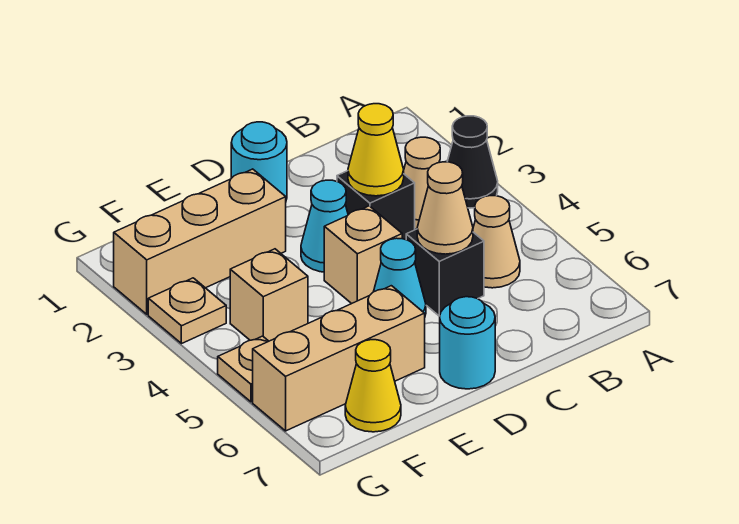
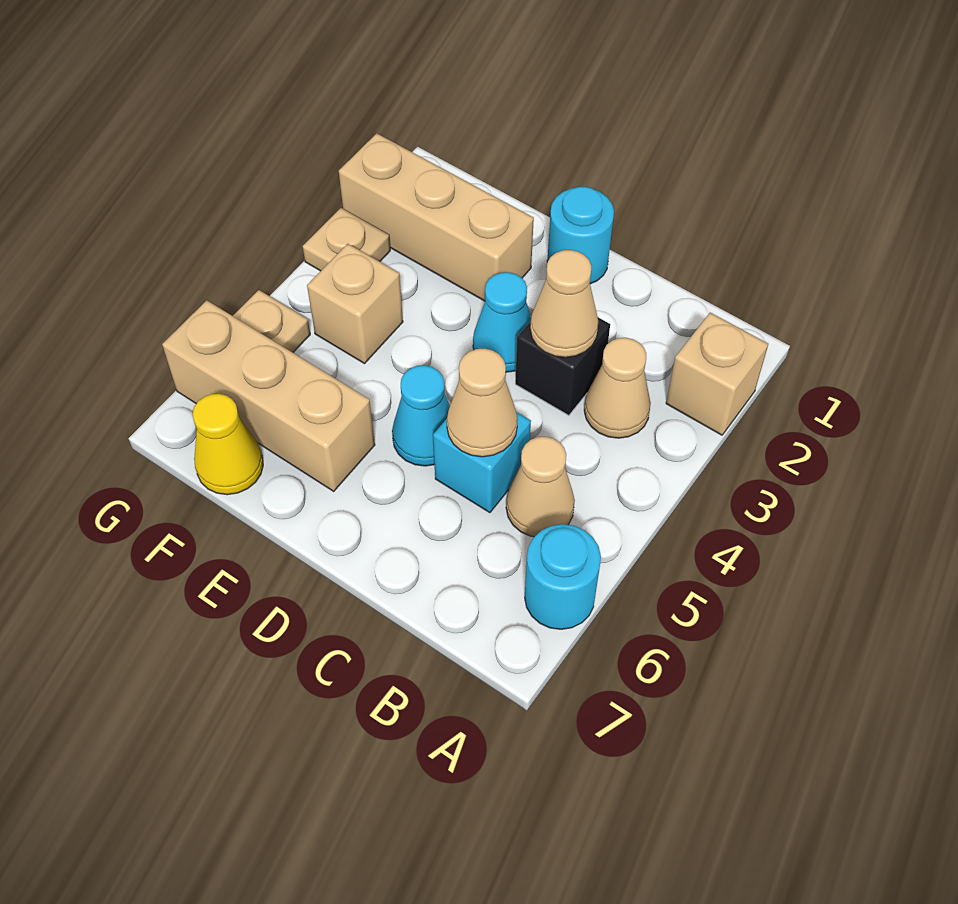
black 1x1 cone [447,116,498,208] -> none
yellow 1x1 cone [348,104,404,196] -> tan 1x1 cone [530,250,598,357]
black 1x1 brick [406,229,484,316] -> cyan 1x1 brick [433,412,531,513]
tan 1x1 brick [324,206,402,304] -> tan 1x1 brick moved to [666,313,768,435]
cyan 1x1 round brick [440,297,495,389] -> cyan 1x1 round brick moved to [525,524,601,629]

